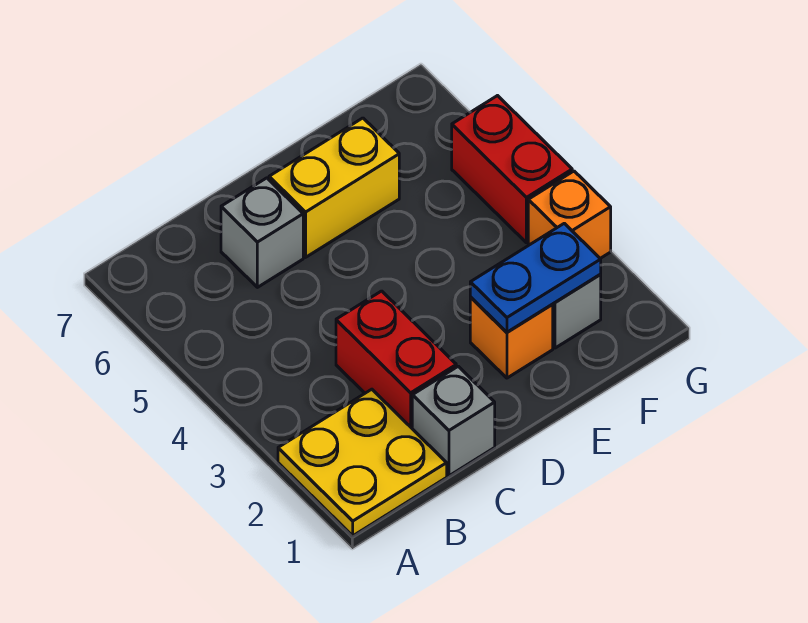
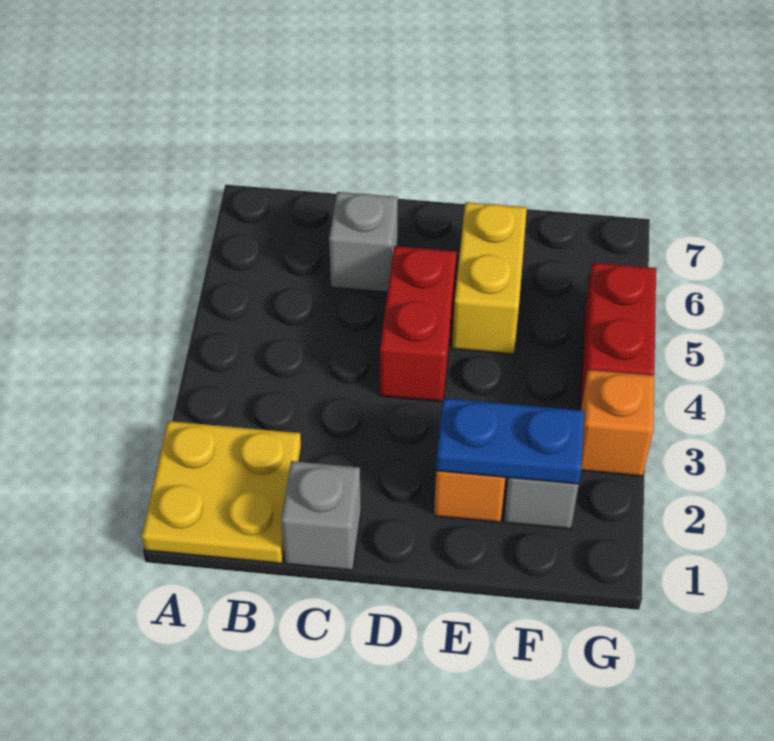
red 1x2 brick [336,291,456,428] -> red 1x2 brick moved to [380,246,457,402]
yellow 1x2 brick [269,118,399,257] -> yellow 1x2 brick turned to [452,202,527,354]

